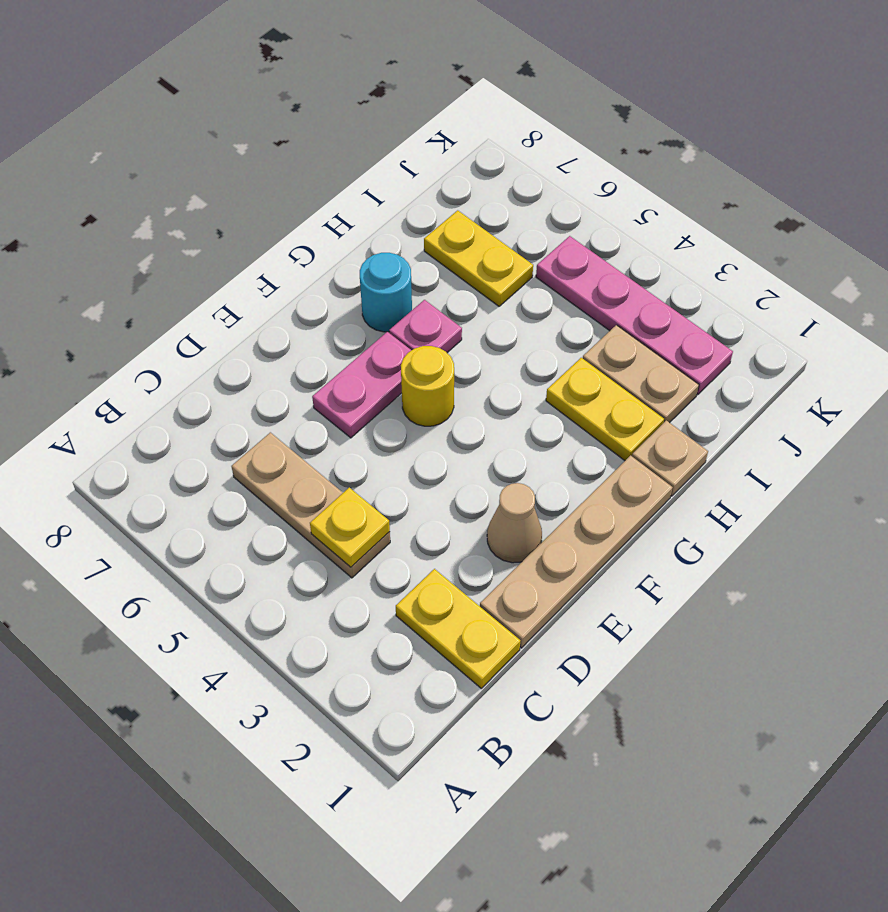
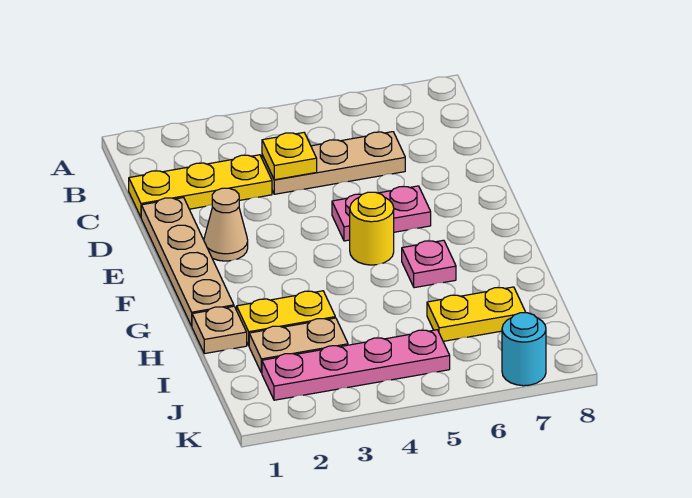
yellow 1x2 plate [396,569,520,688] -> yellow 1x3 plate [129,155,272,217]
pink 1x2 plate [312,332,411,438] -> pink 1x2 plate turned to [332,186,431,241]
cyan 1x1 round brick [360,253,412,332] -> cyan 1x1 round brick moved to [502,313,546,386]

